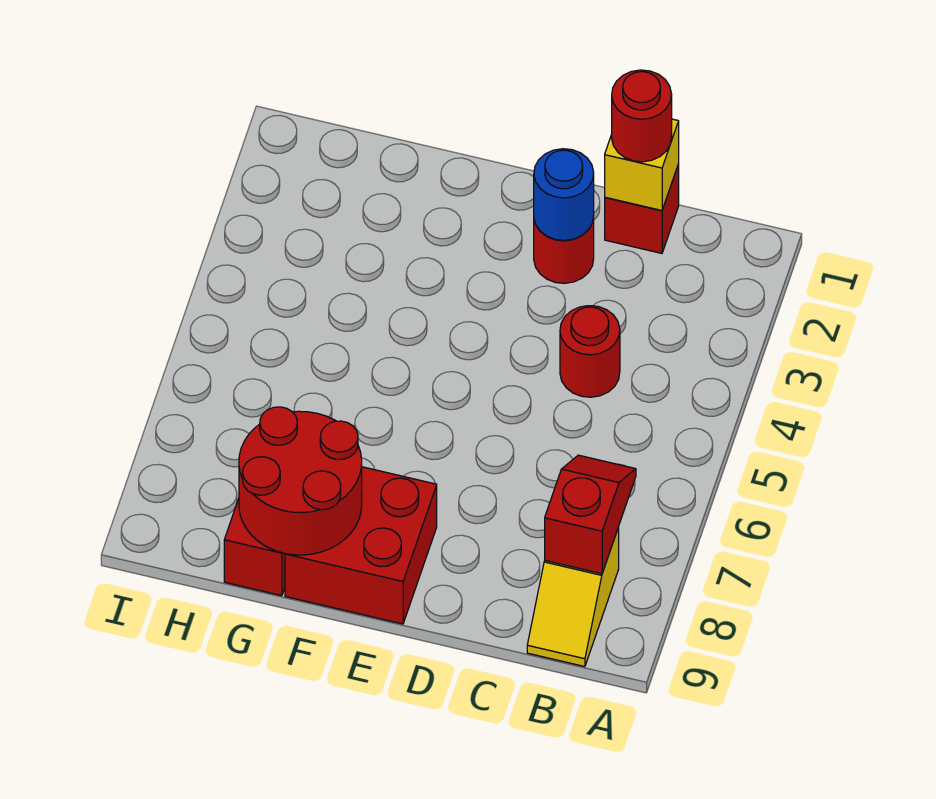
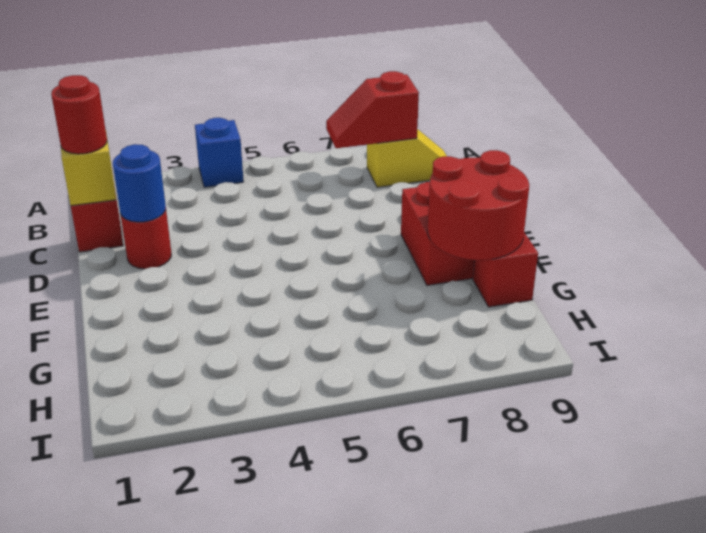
none -> blue 1x1 brick [195,118,244,187]
red 1x1 round brick [560,306,620,397] -> none

